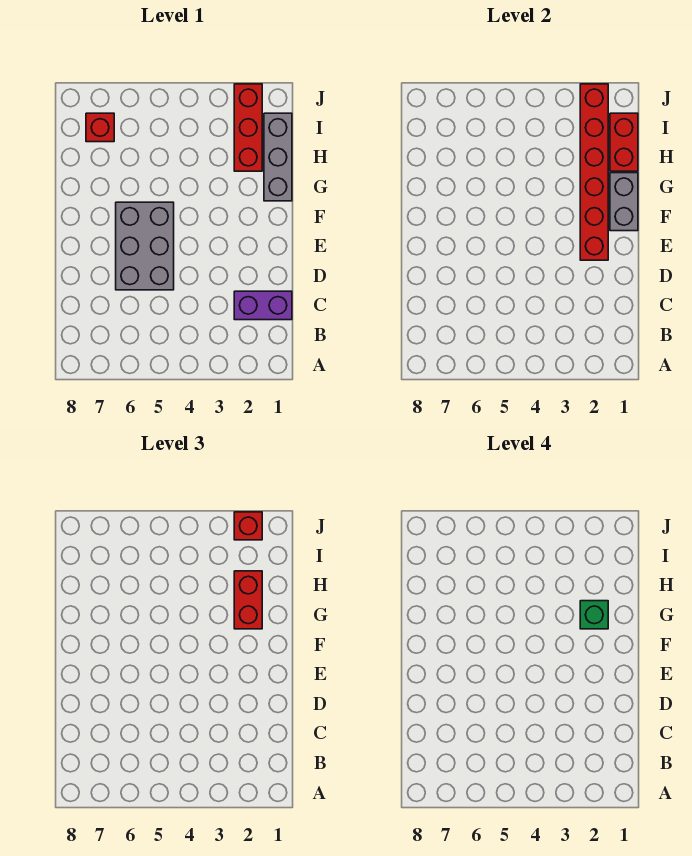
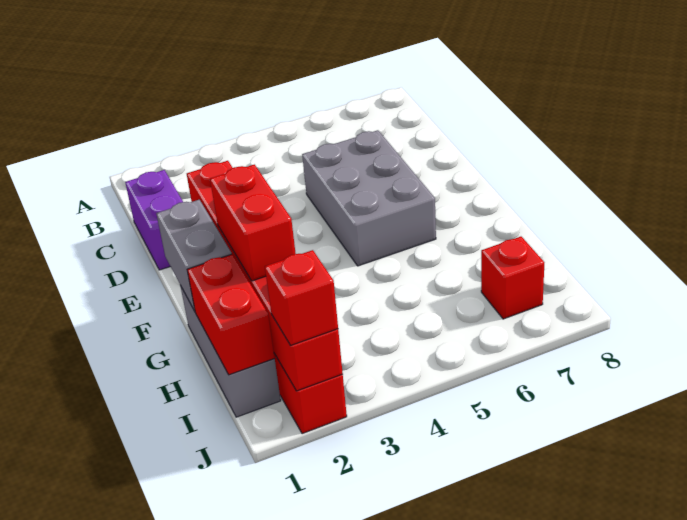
purple 1x2 brick [234,291,292,320] -> purple 1x2 brick turned to [125,170,183,270]
green 1x1 brick [580,601,608,629] -> none

